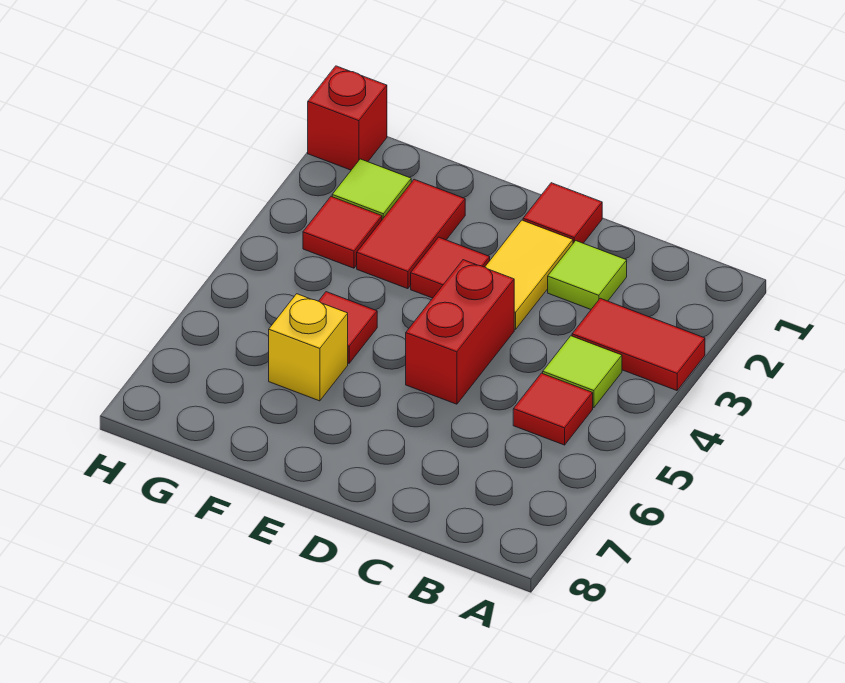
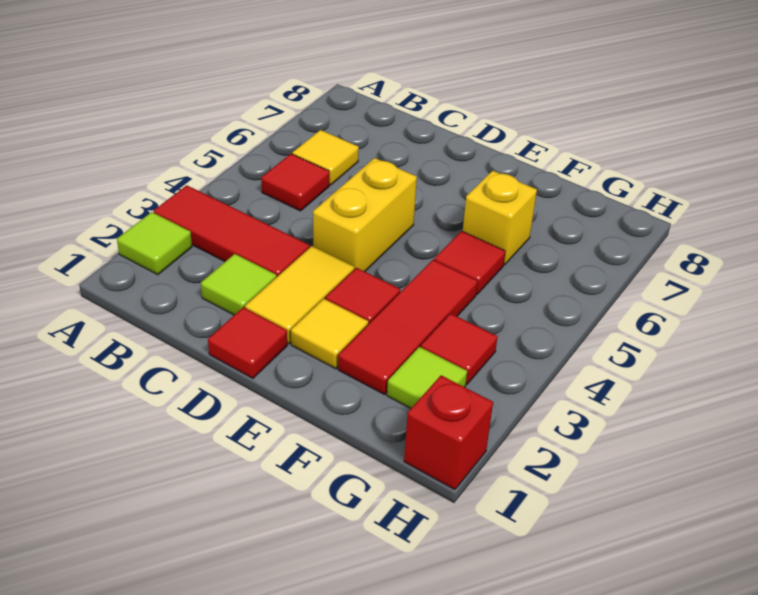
red 1x2 tile [572,298,705,391] -> red 1x3 tile [154,185,310,277]
lime 1x1 tile [543,336,622,408] -> lime 1x1 tile moved to [117,212,192,275]
none -> yellow 1x1 tile [292,130,359,185]
red 1x2 brick [406,260,514,404] -> yellow 1x2 brick [313,158,417,272]
none -> yellow 1x1 tile [291,299,368,369]
red 1x2 tile [357,179,465,289] -> red 1x3 tile [338,260,478,395]

